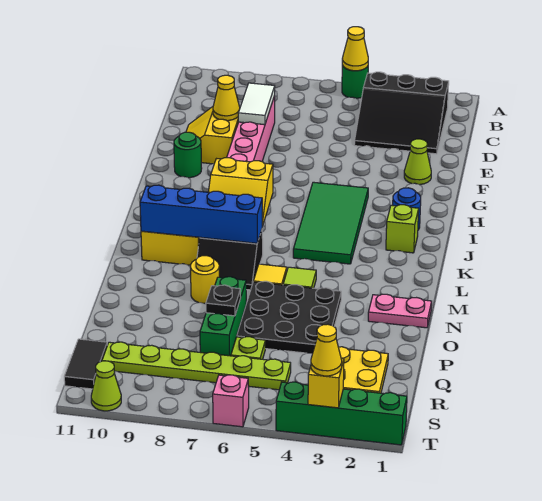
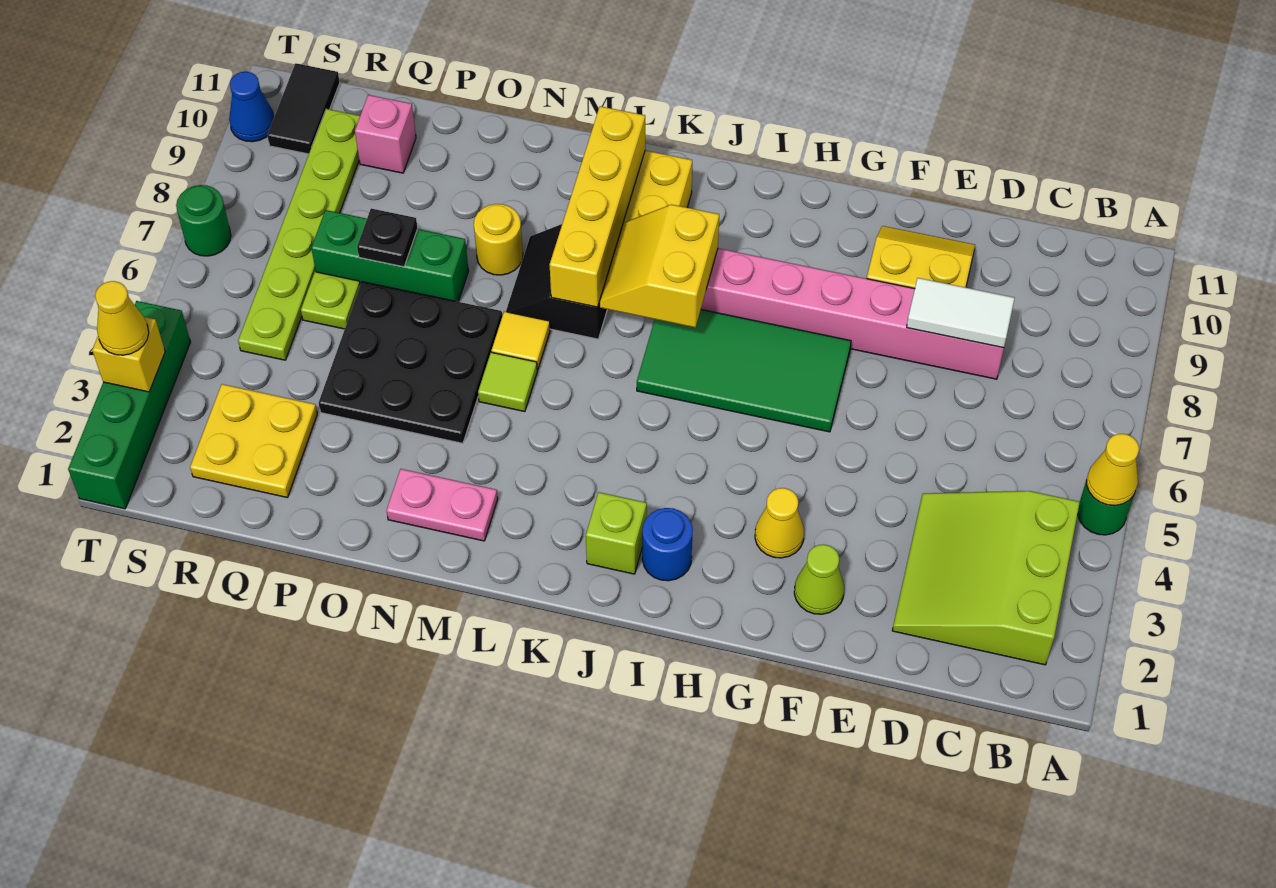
black 3x3 slope [354,72,449,154] -> lime 3x3 slope [892,491,1080,665]
yellow 1x1 cone [213,75,240,121] -> yellow 1x1 cone moved to [755,488,804,558]
green 1x1 round brick [174,132,202,178] -> green 1x1 round brick moved to [176,185,231,256]
green 2x4 tile [293,182,368,264] -> green 2x4 tile moved to [637,310,851,432]
blue 1x4 brick [140,185,262,243] -> yellow 1x4 brick [550,106,645,307]
pink 1x2 plate [368,294,432,328] -> pink 1x2 plate turned to [386,469,498,541]
black 1x2 tile [64,339,107,389] -> black 1x2 tile turned to [267,63,340,154]
pink 1x1 brick [213,375,249,427] -> pink 1x1 brick moved to [355,95,416,173]
lime 1x1 cone [91,361,121,411] -> blue 1x1 cone [229,72,274,142]

